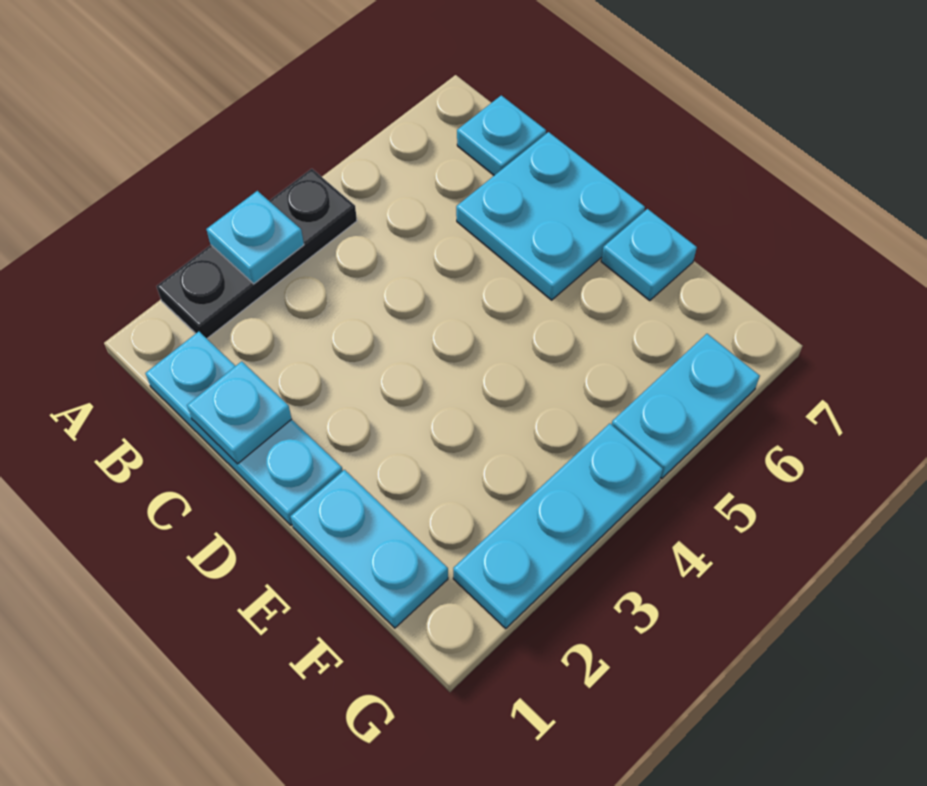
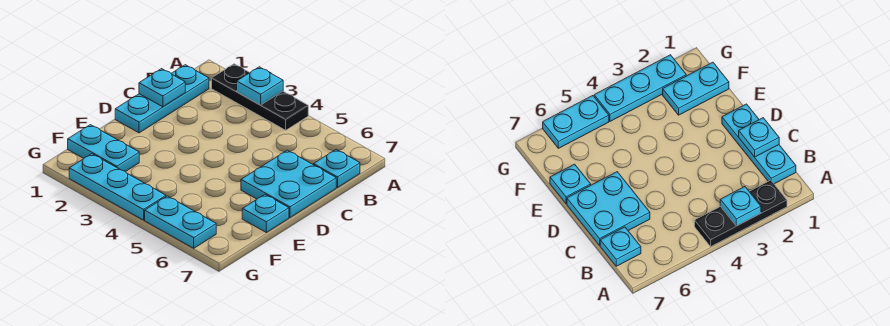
cyan 1x2 plate [290,470,448,628] -> cyan 1x2 plate turned to [68,125,139,172]

